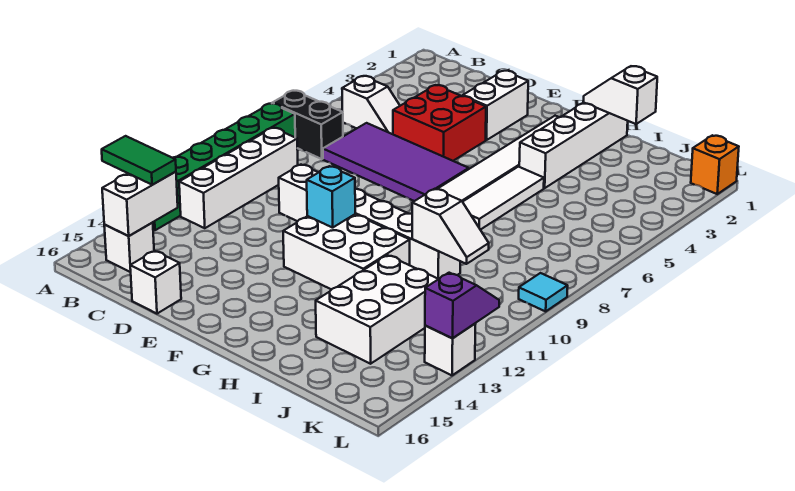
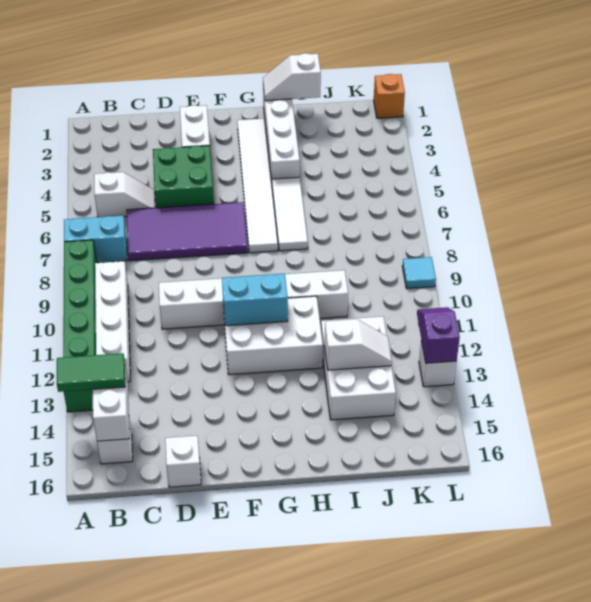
black 1x2 brick [272,91,343,159] -> cyan 1x2 brick [64,216,127,263]
red 2x2 brick [393,85,486,161] -> green 2x2 brick [153,146,214,208]
cyan 1x1 brick [307,166,355,228] -> cyan 1x2 brick [222,274,288,326]
white 1x2 slope [412,189,489,264] -> white 1x2 slope moved to [325,319,392,370]

